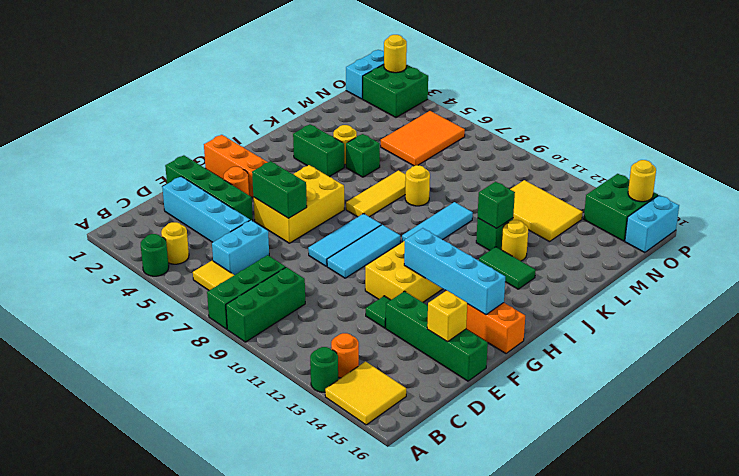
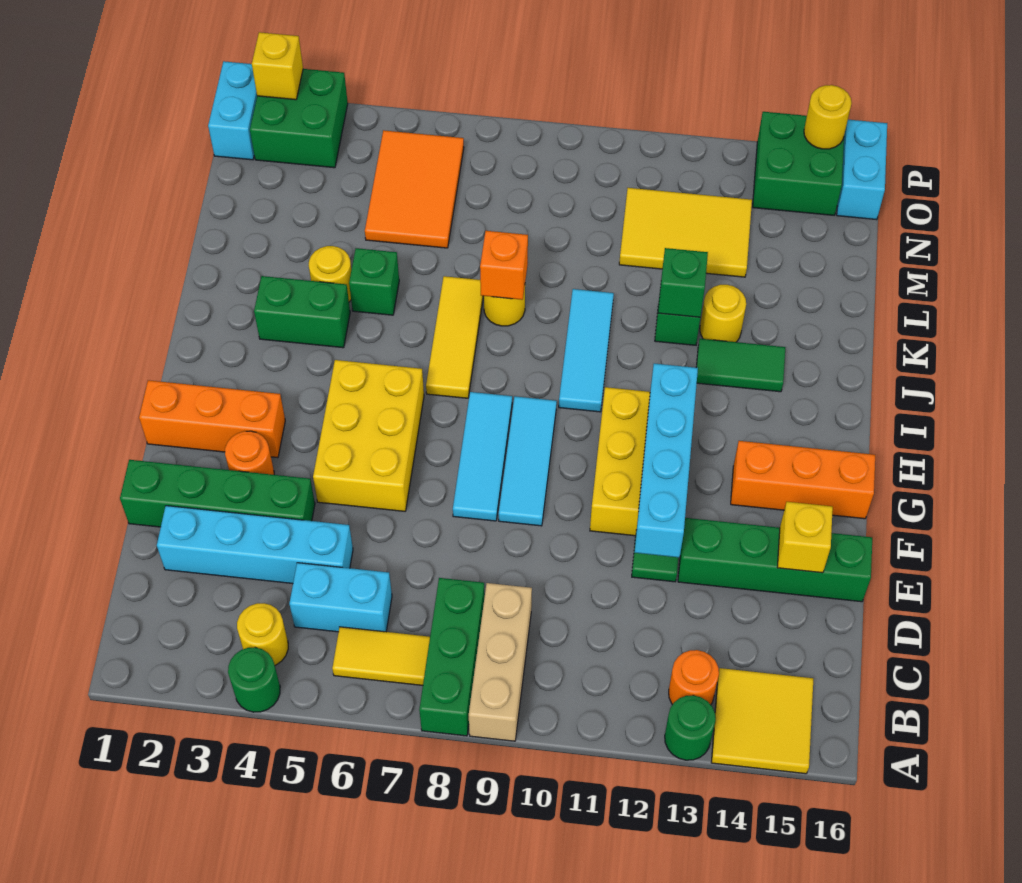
green 1x3 brick [226,267,305,342] -> tan 1x3 brick [469,583,532,741]
cyan 1x2 brick [212,220,269,275] -> cyan 1x2 brick turned to [289,563,392,632]
green 1x2 brick [252,161,307,218] -> none
cyan 1x4 brick [404,228,505,315] -> cyan 1x4 brick turned to [635,363,698,557]
none -> orange 1x1 brick [480,231,528,300]
yellow 1x1 round brick [384,35,407,73] -> yellow 1x1 brick [252,32,303,100]

